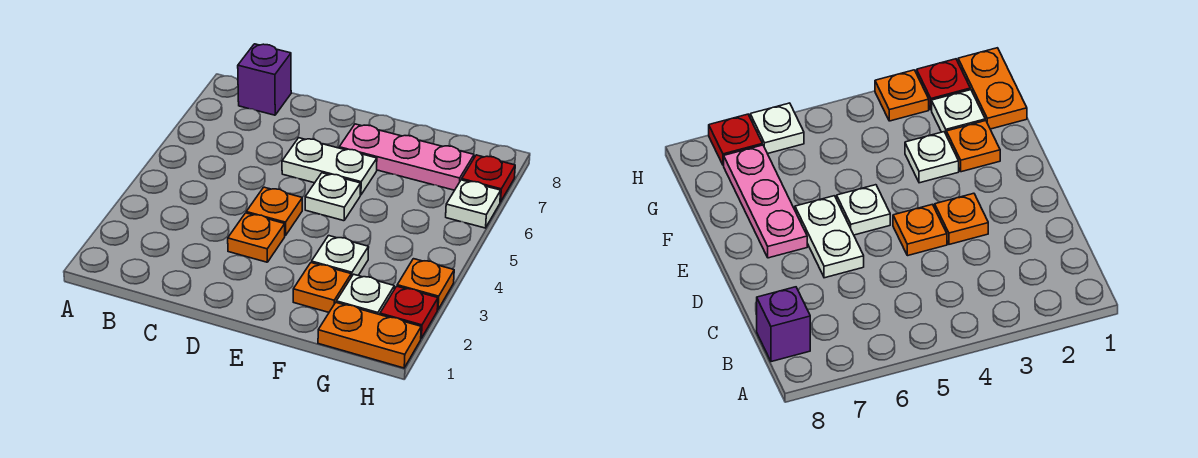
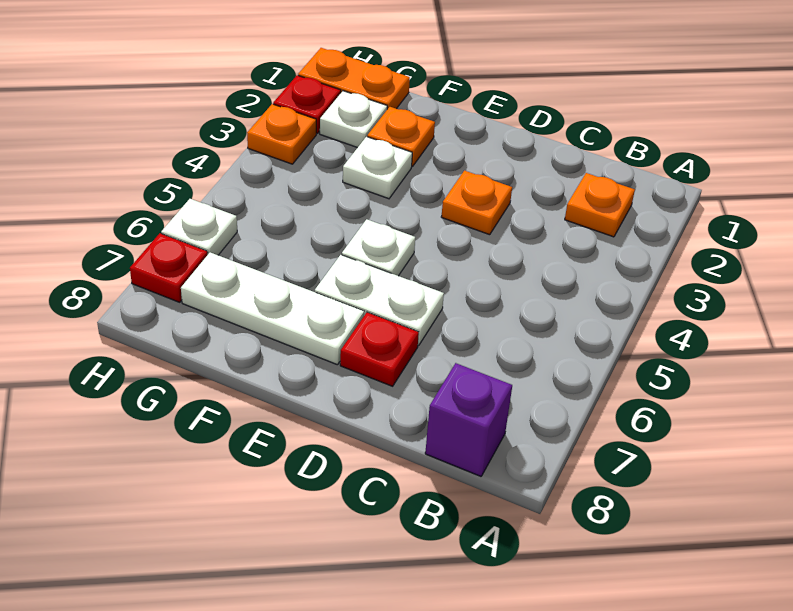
orange 1x1 plate [246,187,302,236] -> orange 1x1 plate moved to [565,173,635,237]
none -> red 1x1 plate [340,312,419,386]
pink 1x3 plate [339,124,474,190] -> white 1x3 plate [181,252,364,365]

